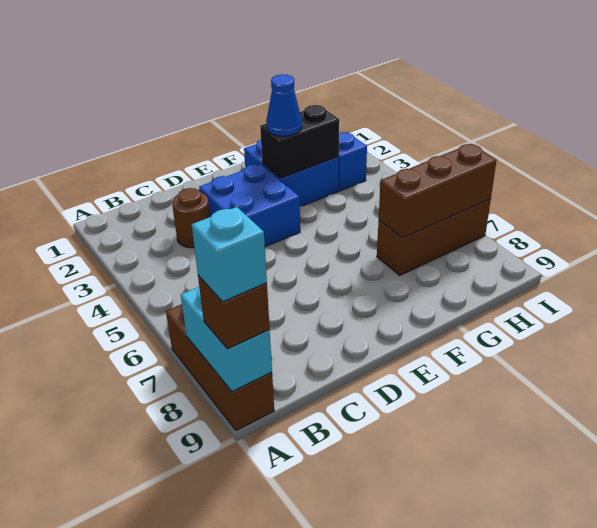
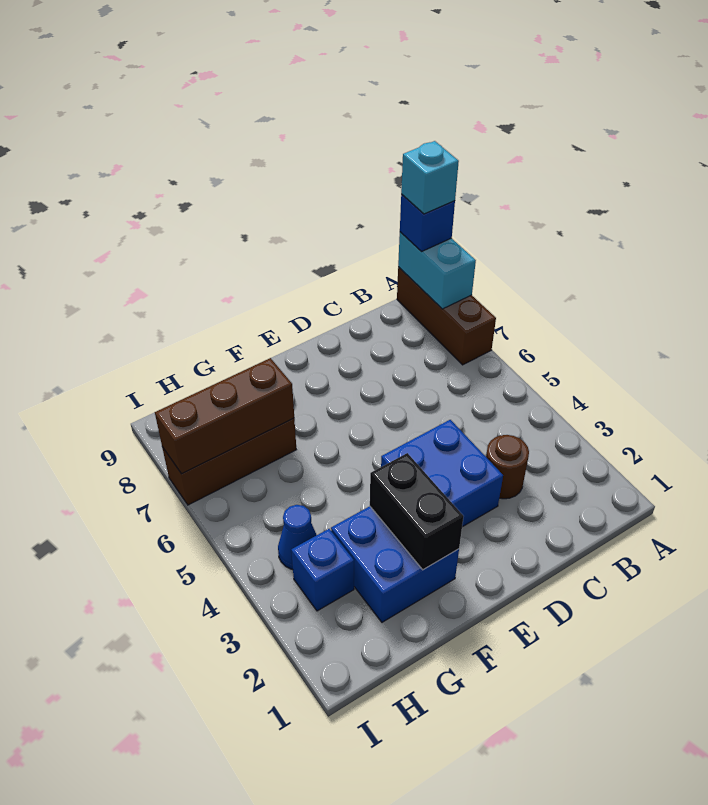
brown 1x1 brick [198,275,270,349] -> blue 1x1 brick [400,194,455,252]
black 1x2 brick [260,105,339,178] -> black 1x2 brick turned to [370,453,464,570]
blue 1x1 cone [266,74,302,136] -> blue 1x1 cone moved to [278,505,316,570]

